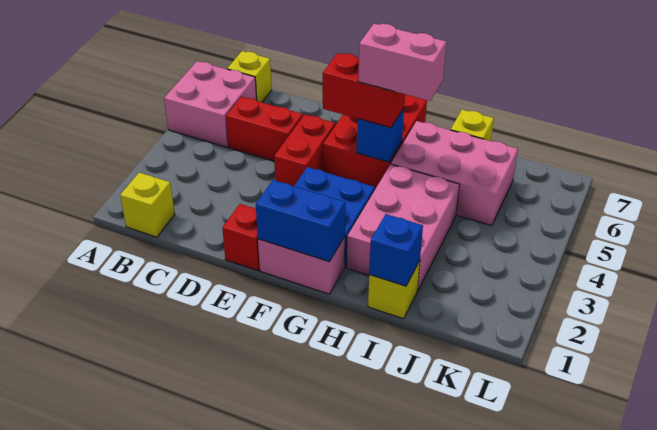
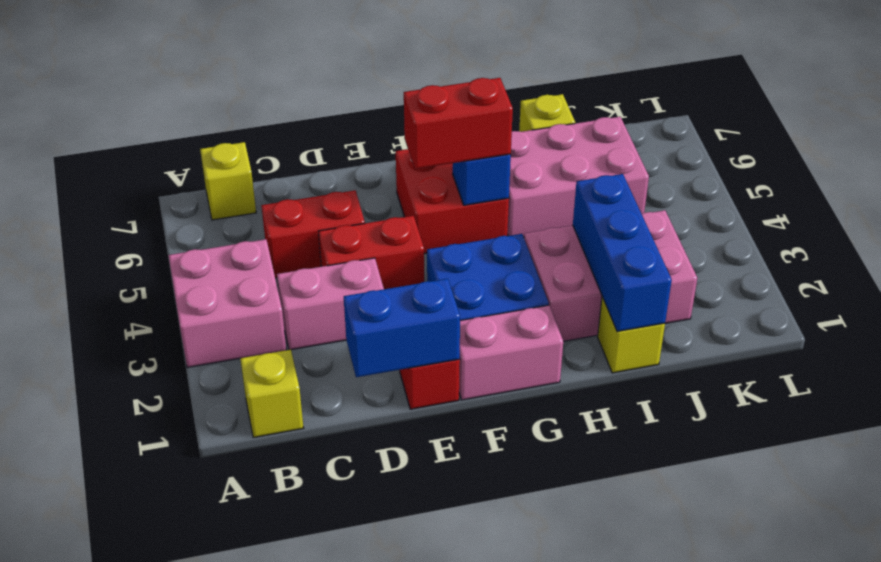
pink 2x2 brick [164,61,257,147] -> pink 2x2 brick moved to [168,239,286,367]
red 1x2 brick [274,114,335,186] -> red 1x2 brick turned to [319,216,424,289]
blue 1x2 brick [256,180,345,262] -> blue 1x2 brick moved to [344,279,460,377]
red 2x3 brick [323,94,427,189] -> red 2x2 brick [396,149,509,254]
pink 1x2 brick [358,24,447,101] -> pink 1x2 brick moved to [277,258,384,350]
pink 2x3 brick [347,164,460,291] -> pink 2x3 brick turned to [524,210,697,341]
blue 1x1 brick [369,214,423,286] -> blue 1x3 brick [573,174,672,331]

